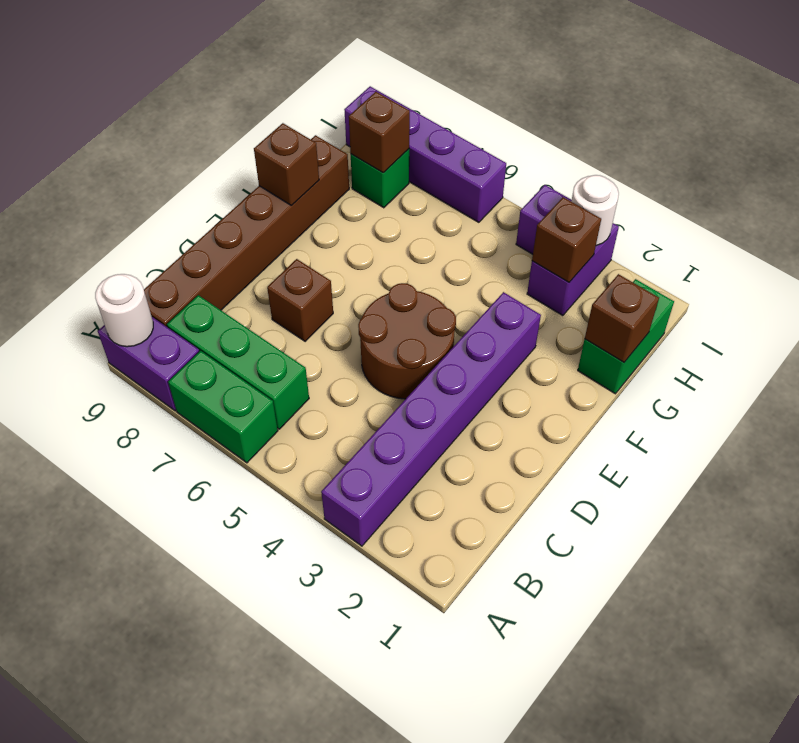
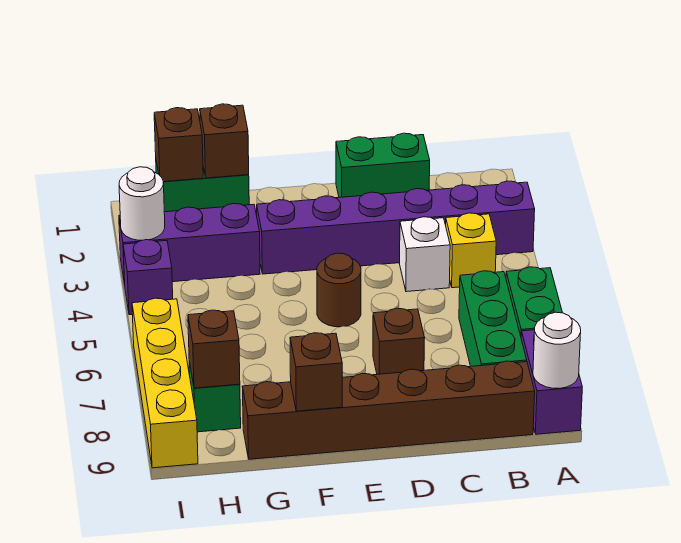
none -> yellow 1x1 brick [446,213,496,288]
none -> green 1x2 brick [336,133,430,197]
none -> white 1x1 brick [400,217,450,292]
brown 2x2 round brick [358,283,456,399] -> brown 1x1 round brick [317,253,361,327]
purple 1x2 brick [527,223,619,316] -> purple 1x3 brick [119,204,260,285]
brown 1x1 brick [532,197,601,282] -> brown 1x1 brick moved to [154,108,203,182]
purple 1x4 brick [344,86,506,222] -> yellow 1x4 brick [132,298,198,468]

